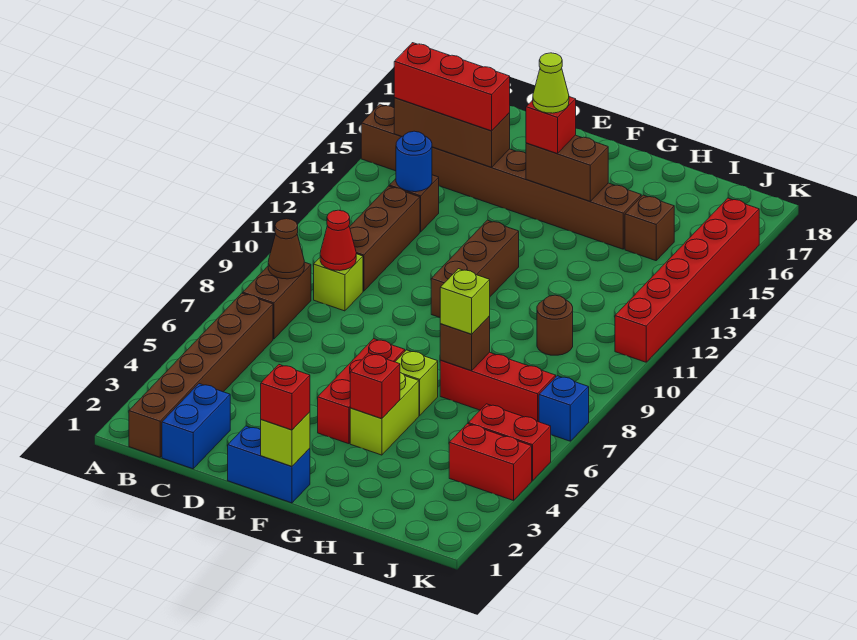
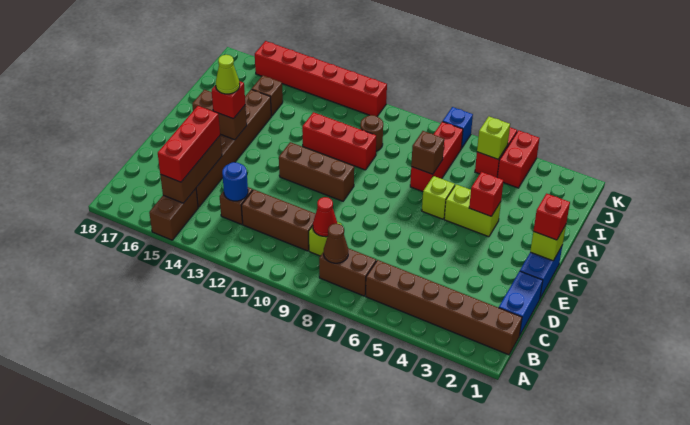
blue 1x2 brick [162,384,230,469] -> blue 1x2 brick turned to [499,271,543,336]
red 1x3 brick [318,339,405,444] -> red 1x3 brick moved to [302,112,376,170]
brown 1x2 brick [526,135,608,201] -> brown 1x2 brick turned to [192,90,247,140]
lime 1x1 brick [440,269,490,334] -> lime 1x1 brick moved to [477,117,510,159]

